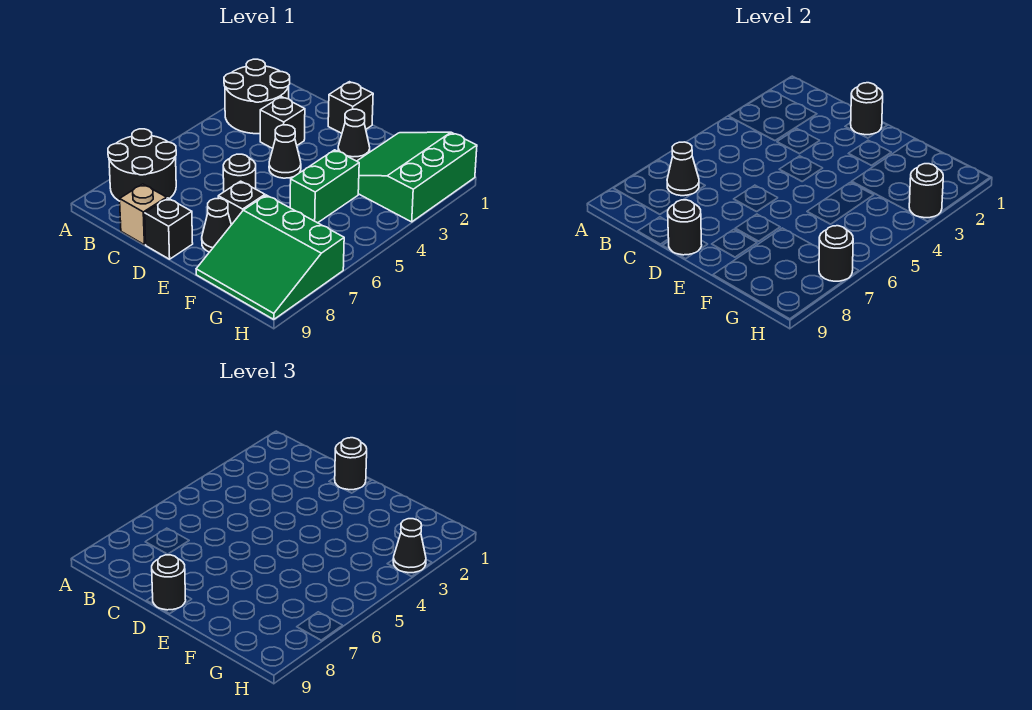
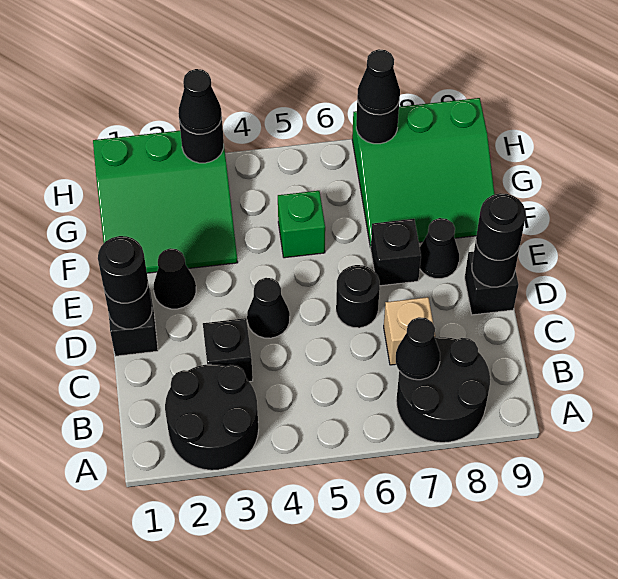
tan 1x1 brick [120,184,167,245] -> tan 1x1 brick moved to [384,297,436,365]
green 1x2 brick [290,150,359,223] -> green 1x1 brick [278,191,325,258]
green 3x3 slope [196,195,344,319] -> green 3x3 slope turned to [352,98,495,248]
none -> black 1x1 cone [357,49,400,115]

